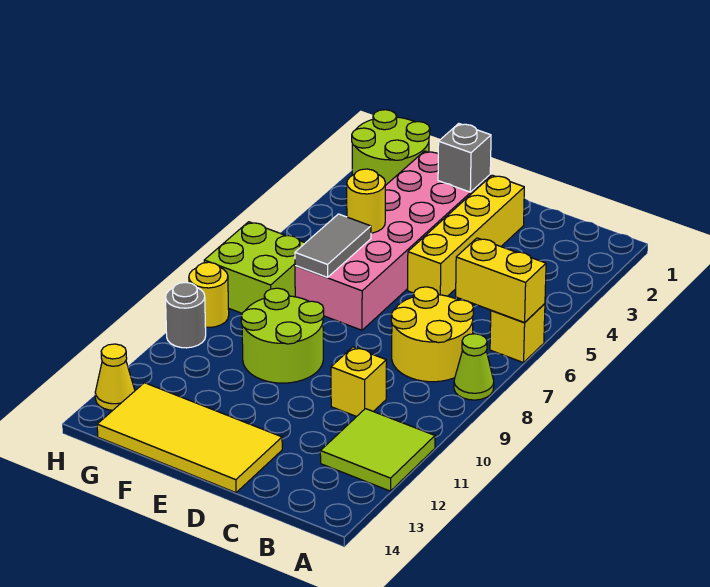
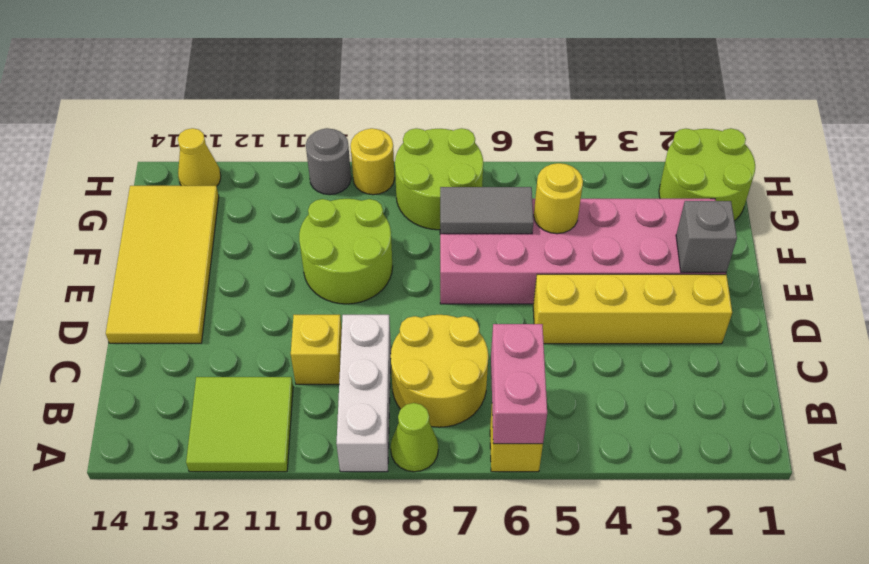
yellow 1x2 brick [456,238,546,323] -> pink 1x2 brick [491,324,547,444]
none -> white 1x3 brick [336,315,391,472]
lime 2x2 brick [204,222,305,313] -> lime 2x2 round brick [395,128,483,230]

